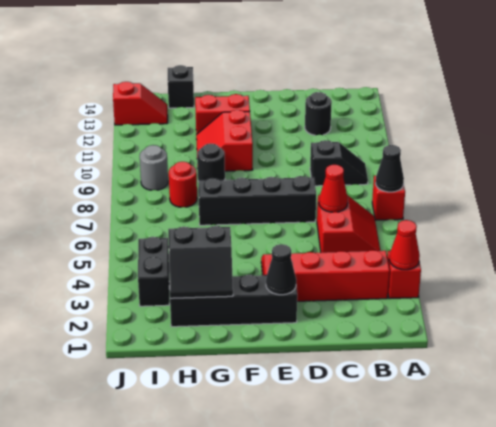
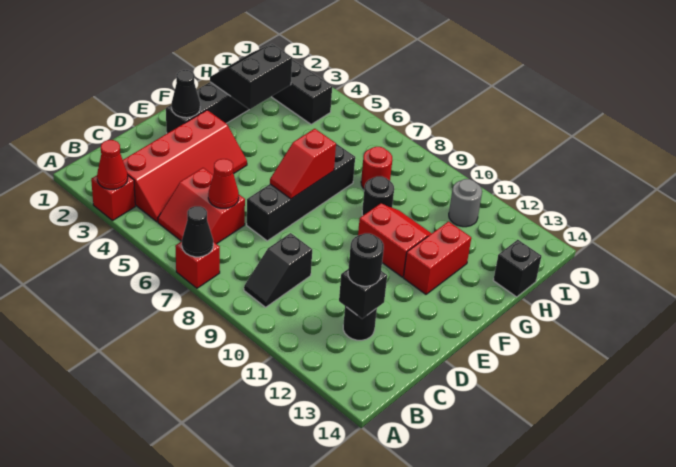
none -> black 1x1 brick [339,269,387,319]
none -> black 1x1 round brick [348,233,384,286]
grey 1x1 round brick [140,145,168,190] -> grey 1x1 round brick moved to [449,179,482,227]
red 1x2 slope [113,82,168,125] -> red 1x2 slope moved to [270,129,336,199]

